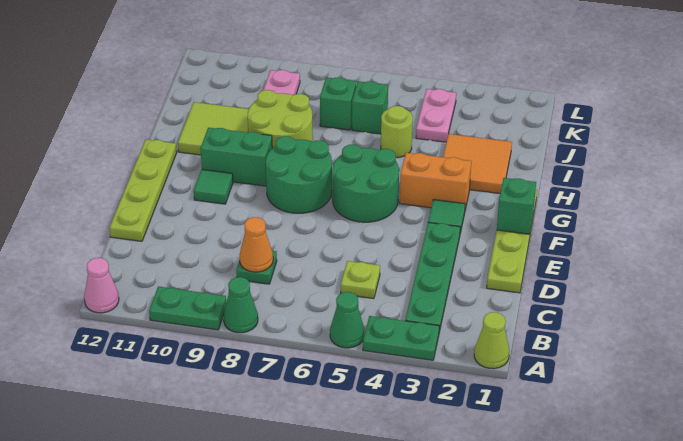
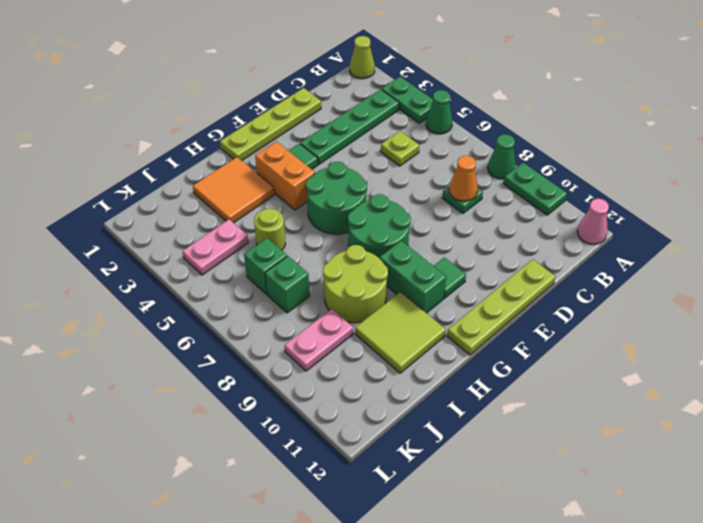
green 1x1 brick [497,178,536,234] -> none

